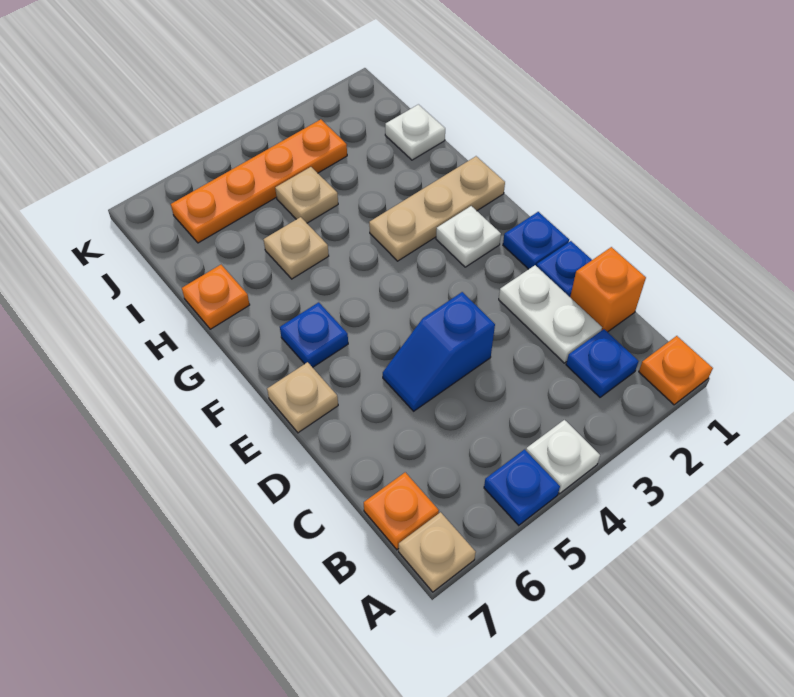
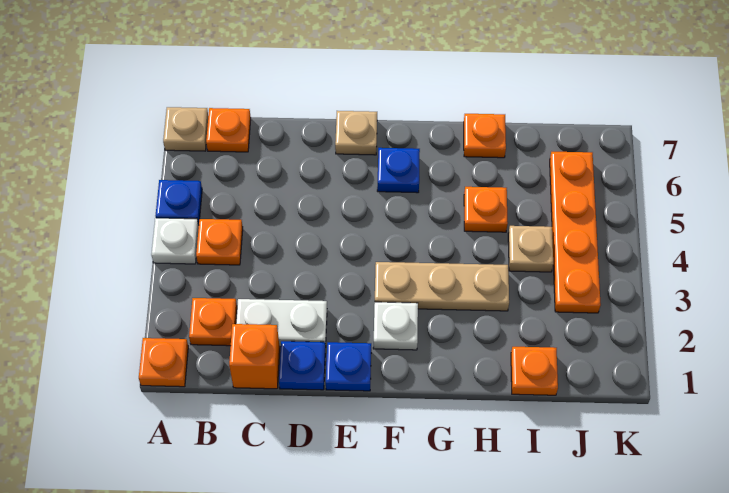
blue 1x1 plate [566,329,638,397] -> orange 1x1 plate [189,298,237,346]
none -> orange 1x1 plate [196,219,243,265]
blue 1x2 slope [383,292,495,411] -> none
tan 1x3 plate [369,156,505,261] -> tan 1x3 plate turned to [375,262,509,311]
tan 1x1 plate [264,217,329,279] -> orange 1x1 plate [464,187,508,232]
white 1x1 plate [385,104,445,160] -> orange 1x1 plate [511,347,558,395]

